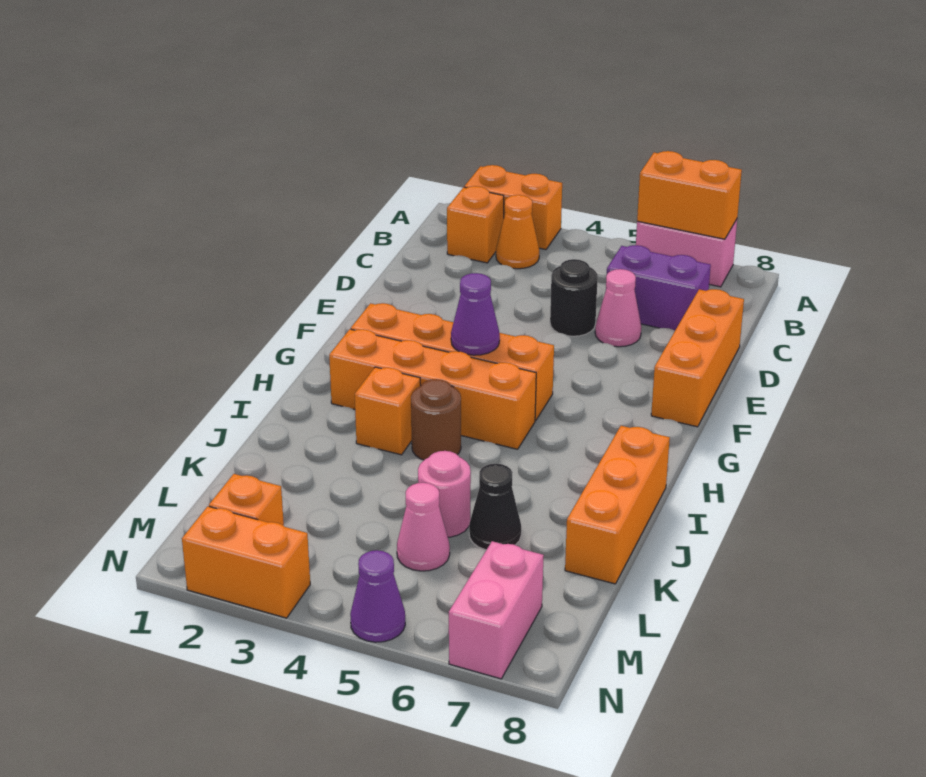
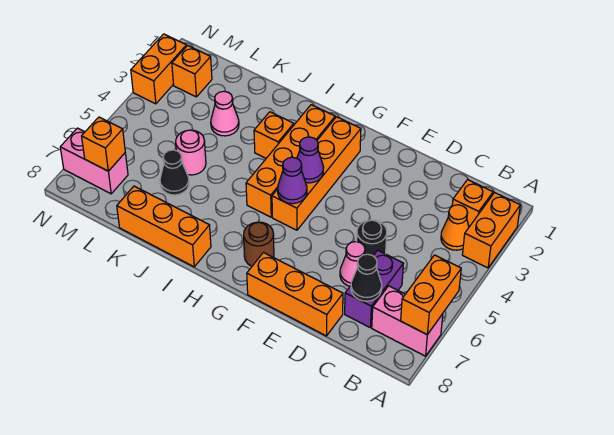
pink 1x2 brick [636,219,737,287] -> pink 1x2 brick turned to [372,286,443,356]
none -> black 1x1 cone [351,254,382,301]
brown 1x1 round brick [411,379,461,460] -> brown 1x1 round brick moved to [244,222,274,266]
pink 1x1 cone [397,483,450,571] -> pink 1x1 cone moved to [211,91,239,136]
none -> orange 1x1 brick [82,117,125,171]
purple 1x1 cone [350,550,405,642] -> purple 1x1 cone moved to [278,157,307,204]

